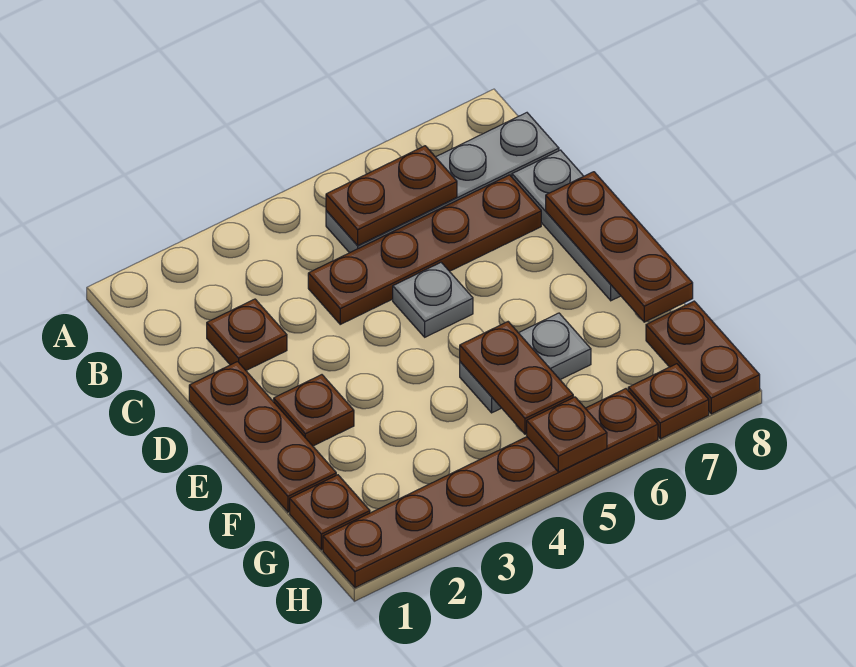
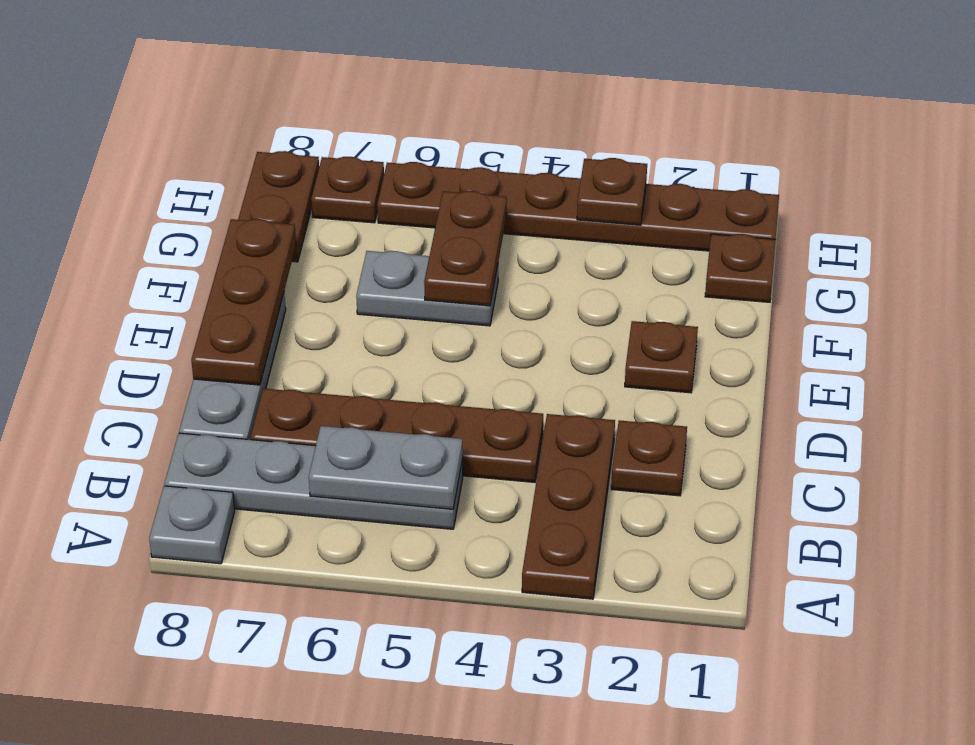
brown 1x2 plate [326,146,457,245] -> grey 1x2 plate [309,426,463,509]
brown 1x3 plate [189,362,336,512] -> brown 1x3 plate moved to [522,414,615,599]
grey 1x1 plate [393,263,473,337] -> grey 1x1 plate moved to [149,486,235,564]
brown 1x1 plate [527,397,607,472] -> brown 1x1 plate moved to [577,158,647,225]

